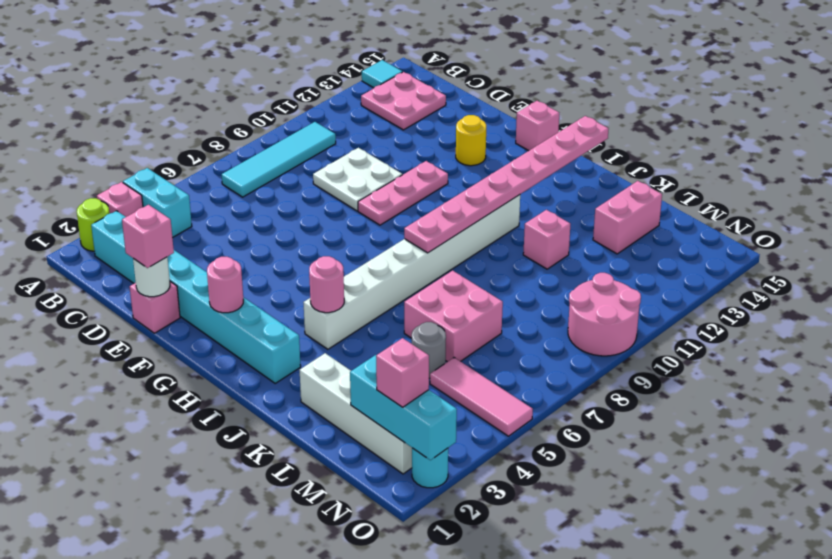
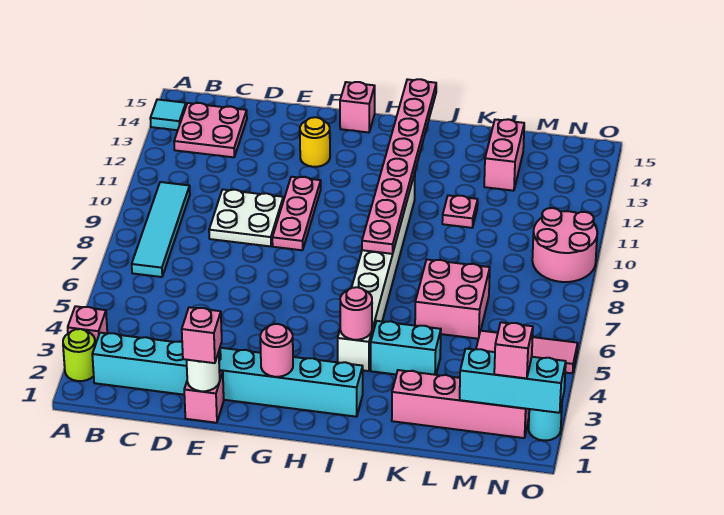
cyan 1x2 brick [123,168,192,238] -> cyan 1x2 brick moved to [371,321,441,375]
white 1x4 brick [300,353,412,474] -> pink 1x4 brick [392,370,529,438]
pink 1x1 brick [523,210,570,269] -> pink 1x1 plate [442,195,478,228]
grey 1x1 round brick [412,322,446,378] -> none

